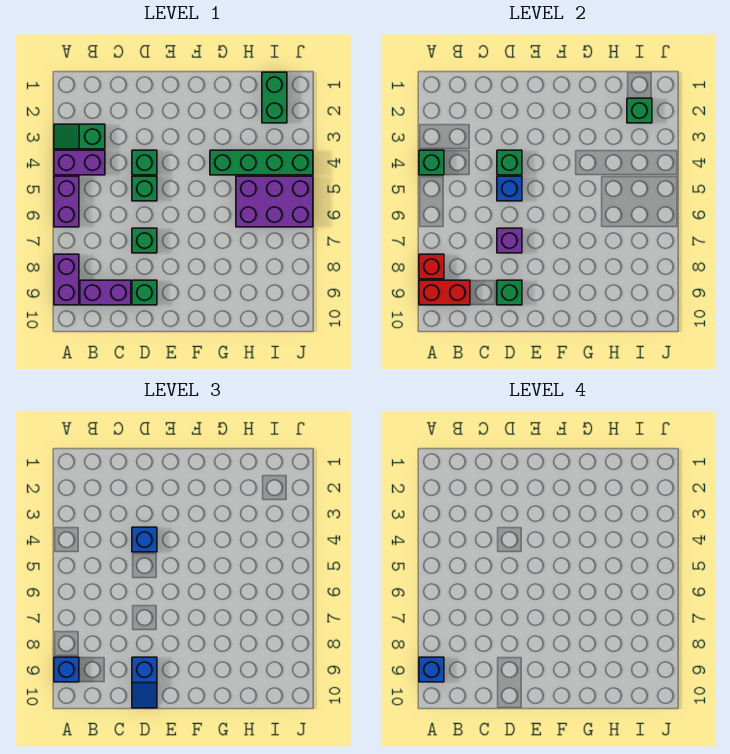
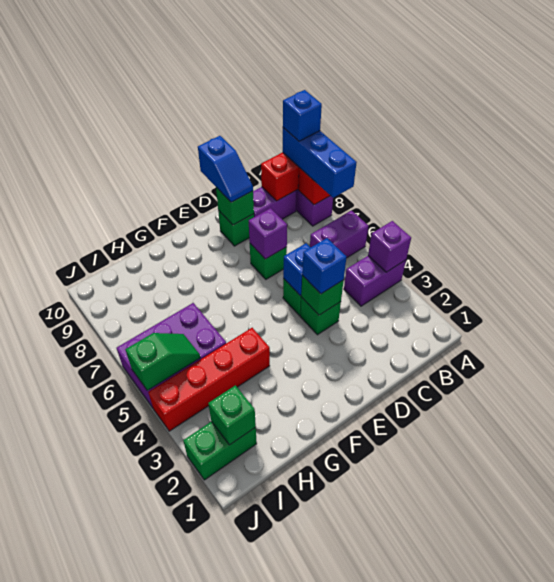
green 1x2 slope [54,124,105,149] -> green 1x2 slope moved to [125,333,200,391]
green 1x1 brick [419,150,444,175] -> purple 1x1 brick [368,221,411,272]
purple 1x2 brick [54,176,79,227] -> purple 1x2 brick turned to [310,211,368,258]
blue 1x1 brick [54,657,79,682] -> blue 1x3 brick [283,128,357,198]
blue 1x2 slope [132,657,157,708] -> blue 1x2 slope turned to [198,136,253,202]
green 1x4 brick [210,150,313,175] -> red 1x4 brick [148,328,270,431]
green 1x2 brick [262,72,287,123] -> green 1x2 brick turned to [183,422,257,480]

